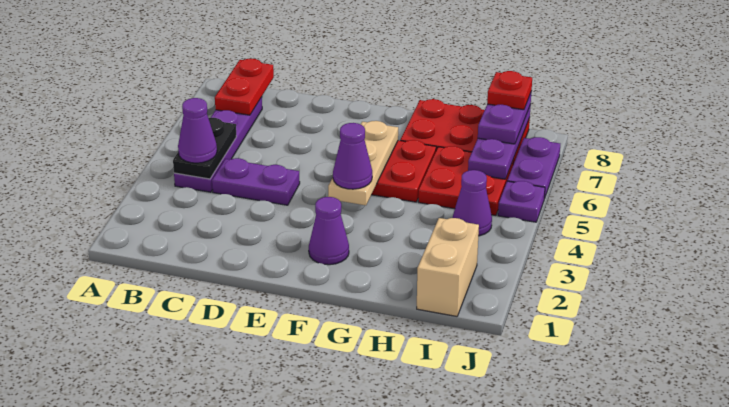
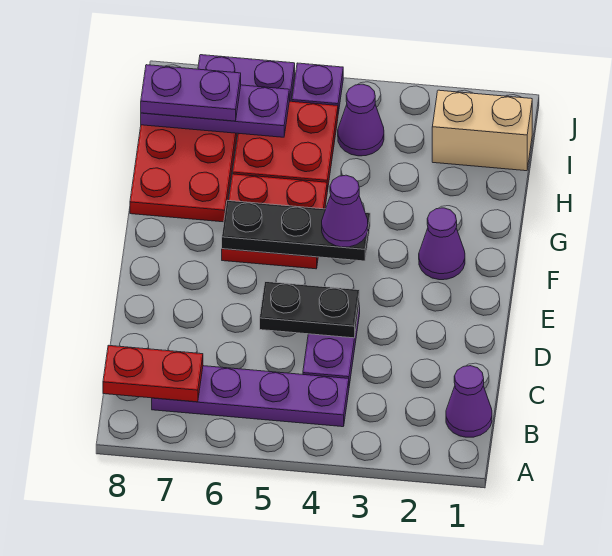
black 1x2 plate [173,118,236,179] -> black 1x2 plate moved to [260,282,360,338]
purple 1x1 cone [178,98,217,163] -> purple 1x1 cone moved to [446,366,492,437]
tan 1x3 plate [328,121,398,205] -> black 1x3 plate [222,200,370,261]
red 1x1 plate [487,71,532,110] -> none

